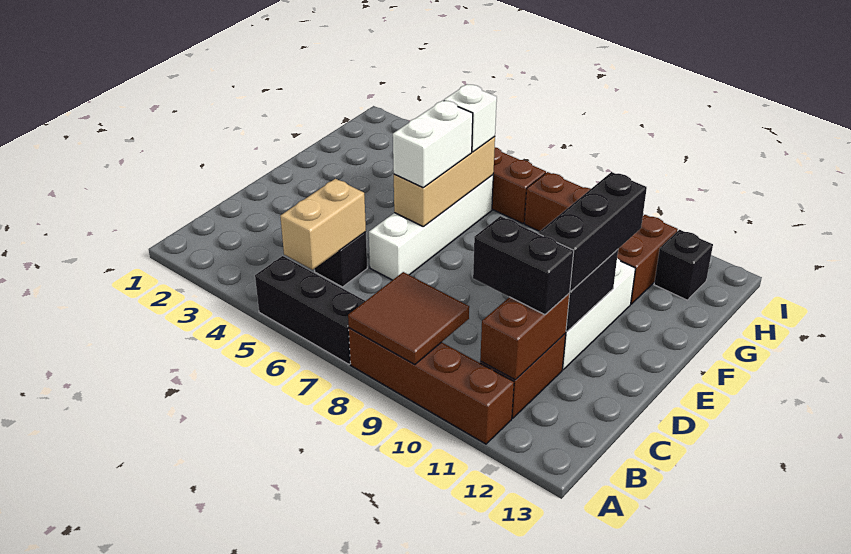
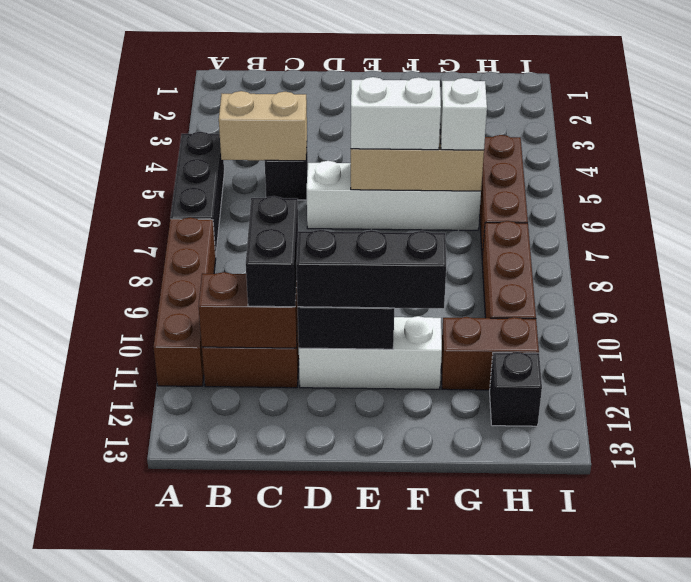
brown 2x2 tile [348,272,469,364] -> none

